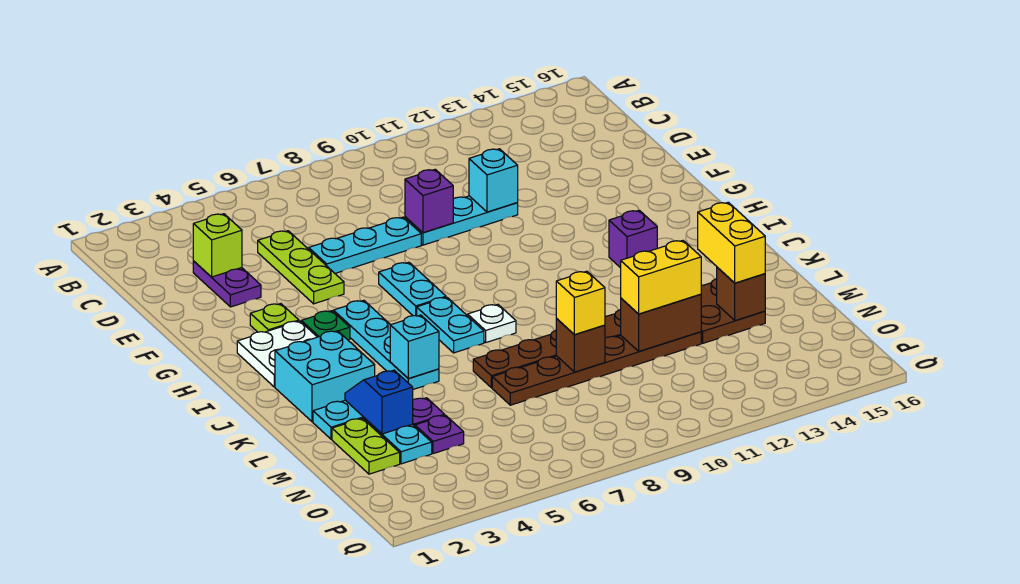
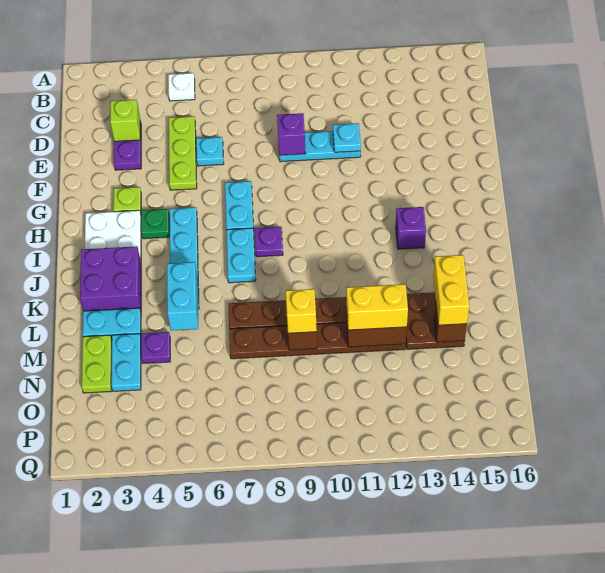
cyan 1x3 plate [309,217,421,273] -> cyan 1x1 plate [196,137,224,166]
cyan 1x1 brick [469,149,518,212] -> cyan 1x1 plate [333,123,361,152]
cyan 2x2 brick [275,331,375,422] -> purple 2x2 brick [80,246,141,311]
white 1x1 plate [468,304,516,342] -> white 1x1 plate moved to [168,73,195,101]
cyan 1x1 brick [390,315,439,379] -> cyan 1x2 brick [167,262,198,330]
blue 1x2 slope [345,370,413,434] -> none
purple 1x1 plate [415,415,464,454] -> purple 1x1 plate moved to [255,227,283,257]

